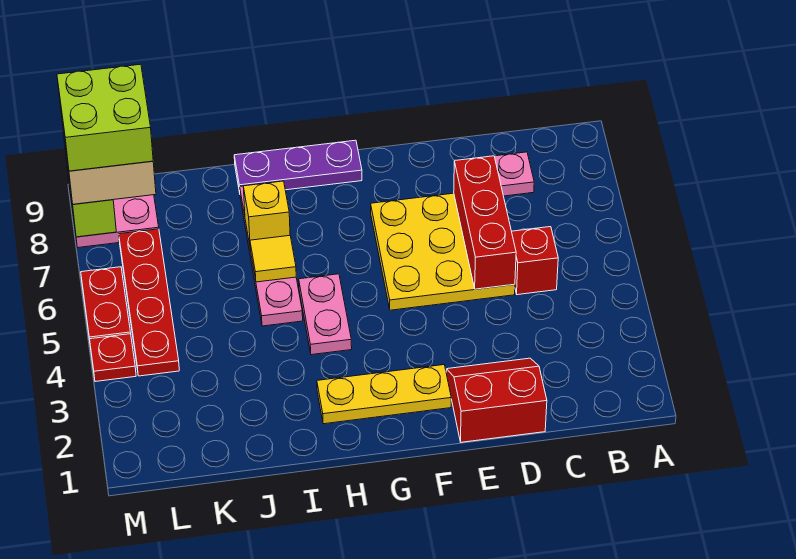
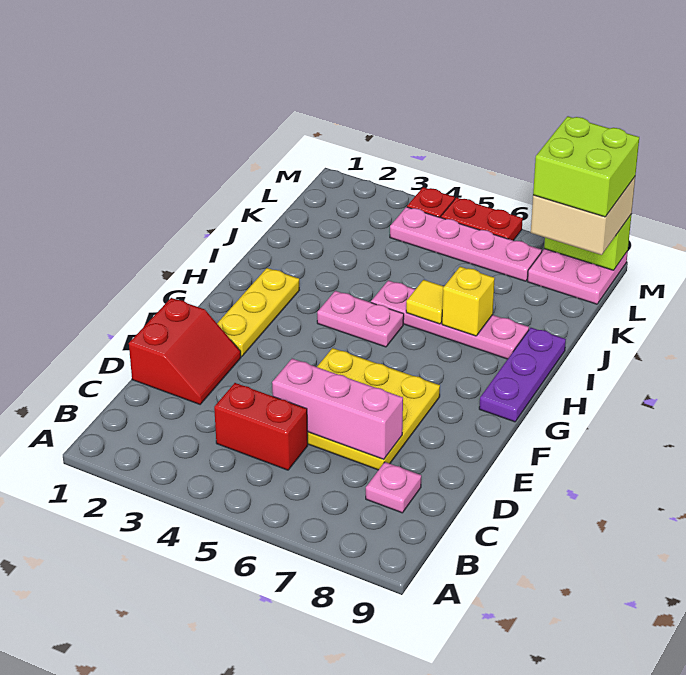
red 1x1 brick [512,227,558,295] -> red 1x2 brick [214,383,308,470]
red 1x3 brick [454,156,516,289] -> pink 1x3 brick [272,358,403,460]
red 1x4 plate [119,229,179,376] -> pink 1x4 plate [390,207,542,281]

